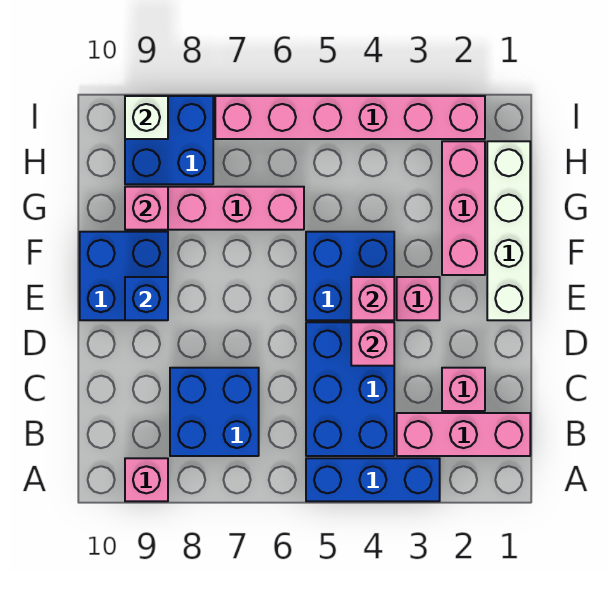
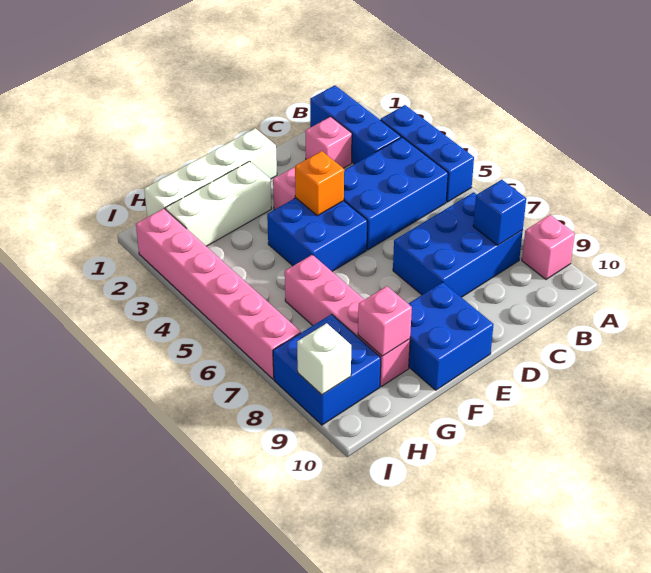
pink 1x3 brick [397,413,530,456] -> blue 1x3 brick [310,85,401,164]
blue 2x2 brick [170,368,259,456] -> blue 2x3 brick [393,192,523,297]
pink 1x1 brick [351,322,394,366] -> none
pink 1x1 brick [351,277,394,320] -> orange 1x1 brick [295,151,344,216]
blue 1x1 brick [125,277,168,320] -> blue 1x1 brick moved to [473,180,526,245]
pink 1x3 brick [442,141,485,275] -> white 1x3 brick [165,161,271,246]

